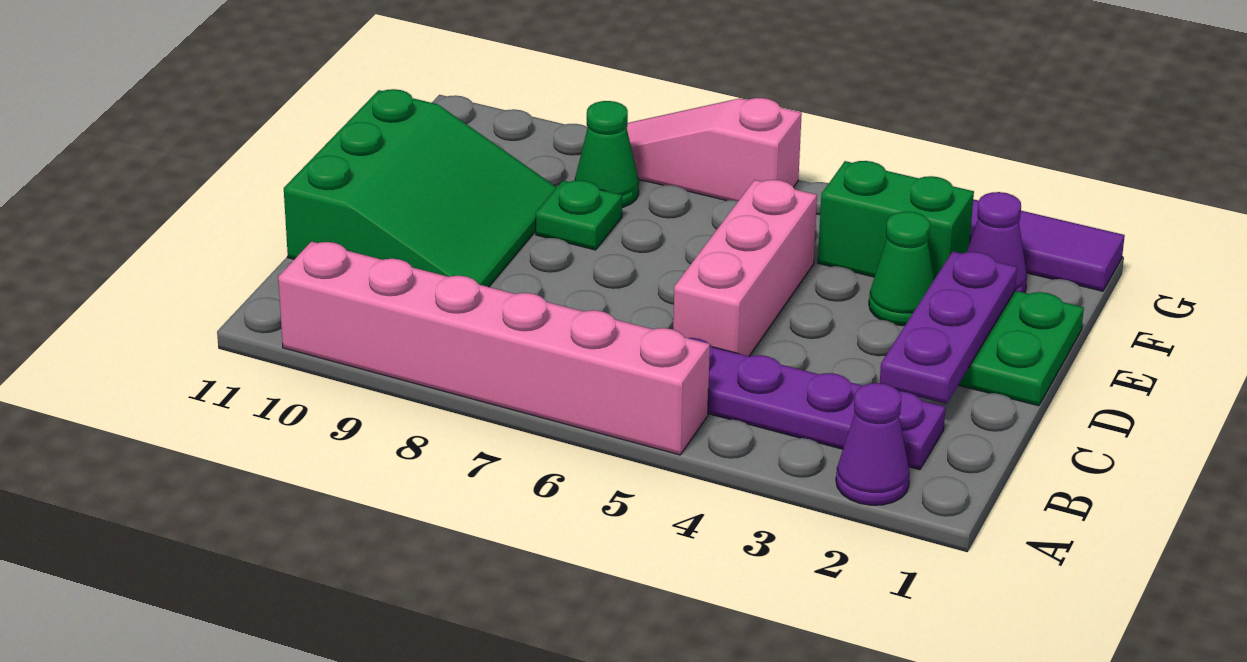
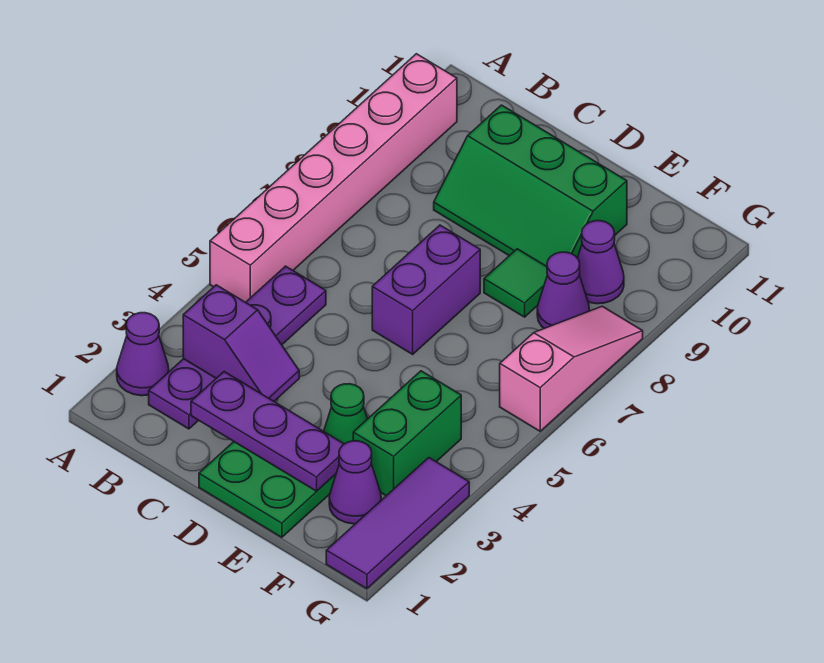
none -> purple 1x2 slope [183,285,299,401]
pink 1x3 brick [673,180,817,356] -> none
green 3x3 slope [284,89,557,287] -> green 2x3 slope [434,105,627,266]
none -> purple 1x2 brick [372,225,480,354]
green 1x1 plate [536,180,622,250] -> green 1x1 tile [484,249,547,317]
green 1x1 cone [575,101,639,208] -> purple 1x1 cone [537,252,589,328]
none -> purple 1x1 cone [578,221,624,304]

